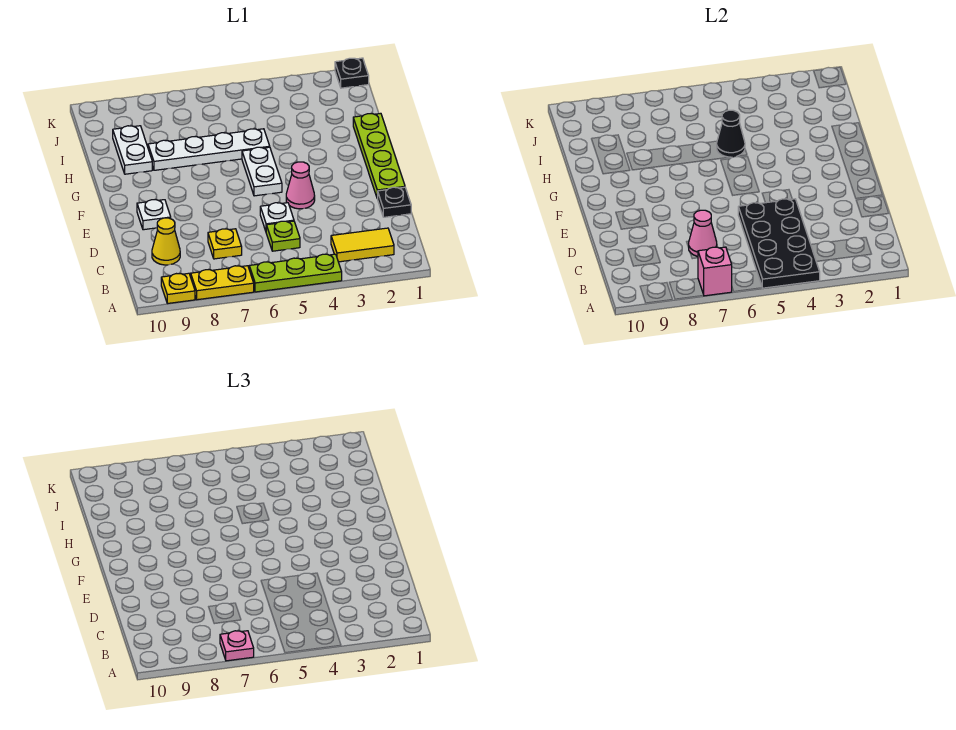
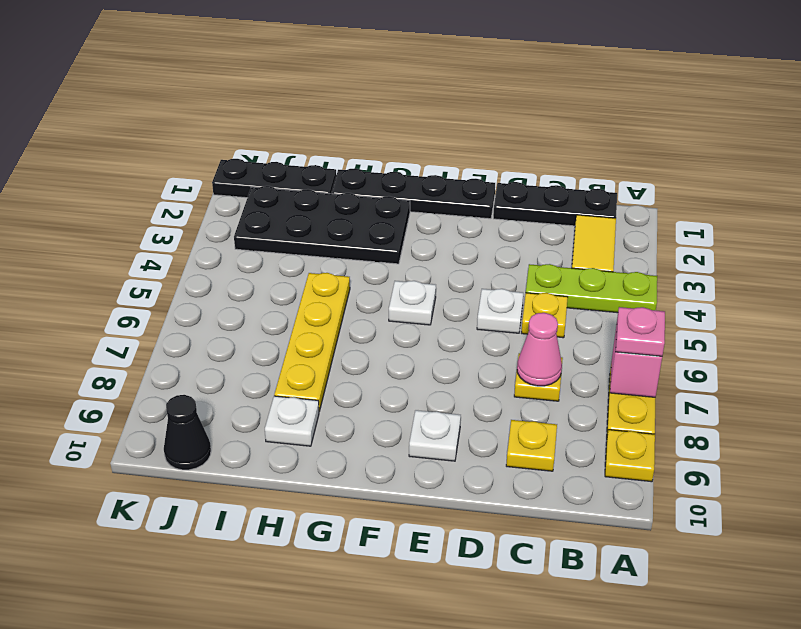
lime 1x3 plate [249,254,342,292] -> lime 1x3 plate turned to [526,264,657,313]
black 2x4 plate [738,199,820,288] -> black 2x4 plate moved to [234,186,410,264]
lime 1x1 plate [266,221,300,251] -> yellow 1x1 plate [522,293,568,338]
yellow 1x1 cone [152,218,180,265] -> yellow 1x1 plate [506,420,557,471]
black 1x1 plate [378,187,411,217] -> black 1x3 plate [493,182,617,226]
lime 1x4 plate [353,113,405,199] -> black 1x4 plate [332,168,495,219]
pink 1x1 cone [286,162,315,209] -> none
white 1x2 plate [242,147,282,196] -> white 1x1 plate [389,281,436,325]
white 1x4 plate [148,129,270,170] -> yellow 1x4 plate [274,273,350,411]
black 1x1 cone [717,110,745,157] -> black 1x1 cone moved to [164,395,211,470]
white 1x2 plate [113,126,152,174] -> white 1x1 plate [265,396,319,446]
black 1x1 plate [335,58,369,88] -> black 1x3 plate [212,159,336,198]

